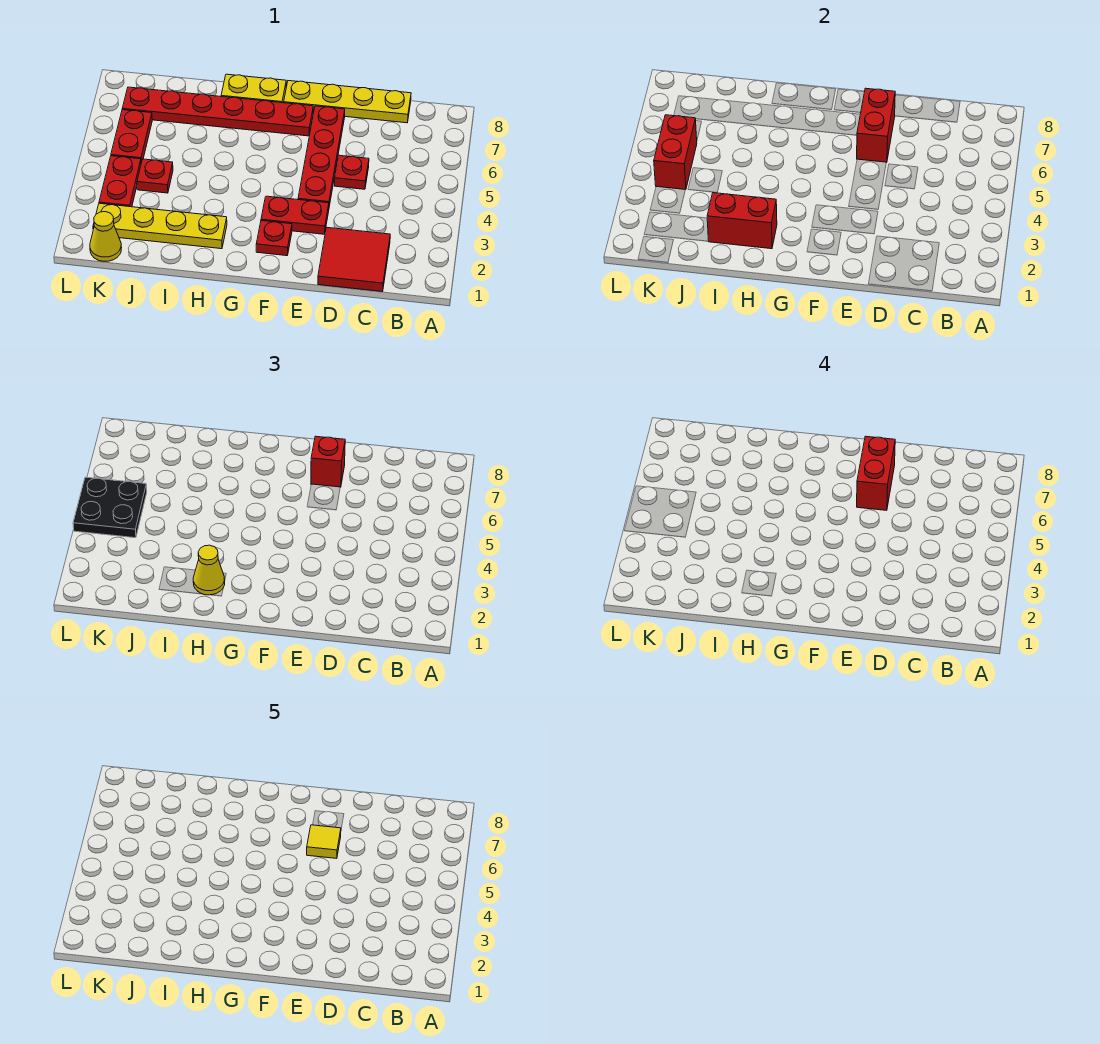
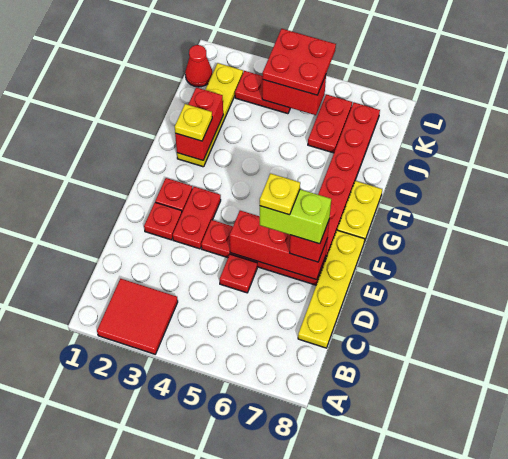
red 2x2 tile [318,228,390,292] -> red 2x2 tile moved to [97,279,178,354]
red 1x2 brick [857,88,895,163] -> red 1x3 brick [230,211,328,280]
red 1x2 brick [857,436,895,510] -> lime 1x2 brick [260,189,331,244]
yellow 1x1 tile [307,825,341,858] -> yellow 1x1 plate [260,173,300,215]
yellow 1x1 cone [193,545,225,595] -> yellow 1x1 plate [175,104,212,141]
red 1x1 plate [137,159,173,193] -> red 1x1 plate moved to [144,202,182,240]
yellow 1x1 cone [90,212,122,261] -> red 1x1 cone [185,45,212,87]
black 2x2 plate [73,477,147,538] -> red 2x2 plate [262,29,336,95]
red 1x2 plate [111,110,152,162] -> red 1x2 plate turned to [308,94,352,153]

